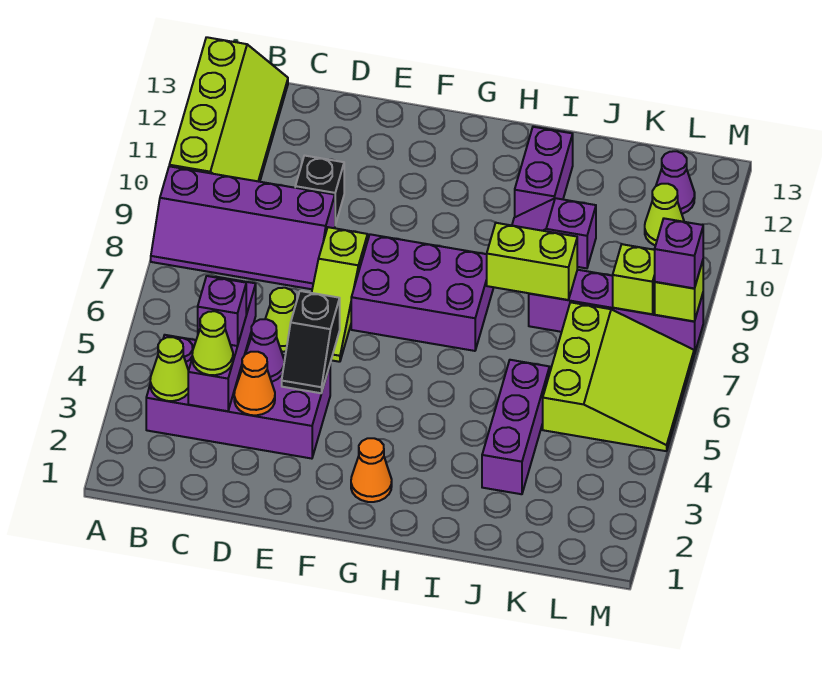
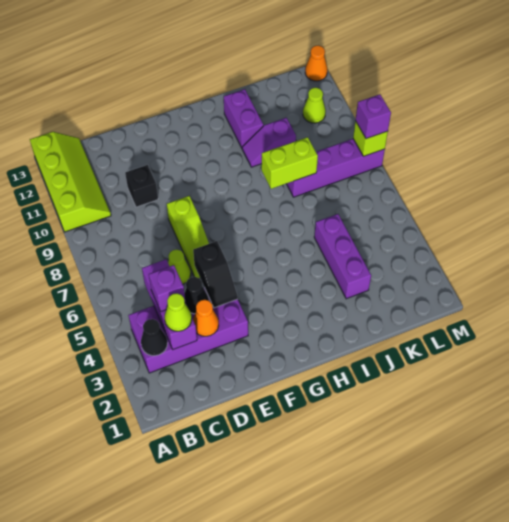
purple 2x4 slope [151,166,335,289] -> none
lime 1x1 cone [150,337,189,401] -> black 1x1 cone [141,319,167,356]
purple 1x1 cone [246,319,284,382] -> black 1x1 cone [184,277,209,314]
purple 2x3 brick [351,234,494,351] -> none
orange 1x1 cone [351,438,392,502] -> orange 1x1 cone moved to [305,46,327,81]
lime 3x3 slope [543,302,694,451] -> none
lime 1x1 brick [613,244,655,314] -> none
purple 1x1 cone [656,151,695,214] -> none

